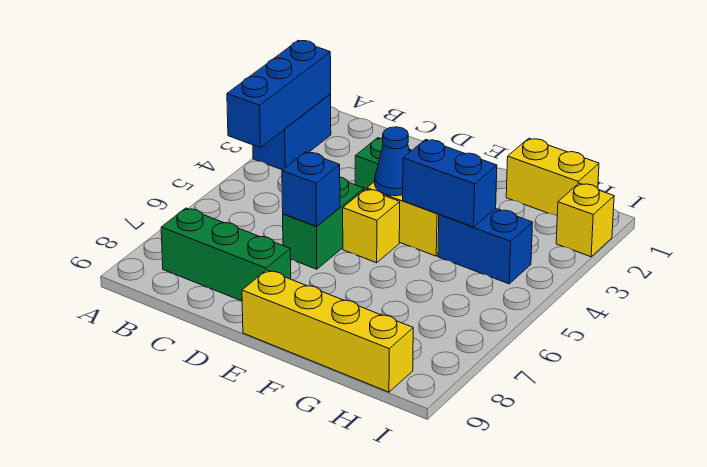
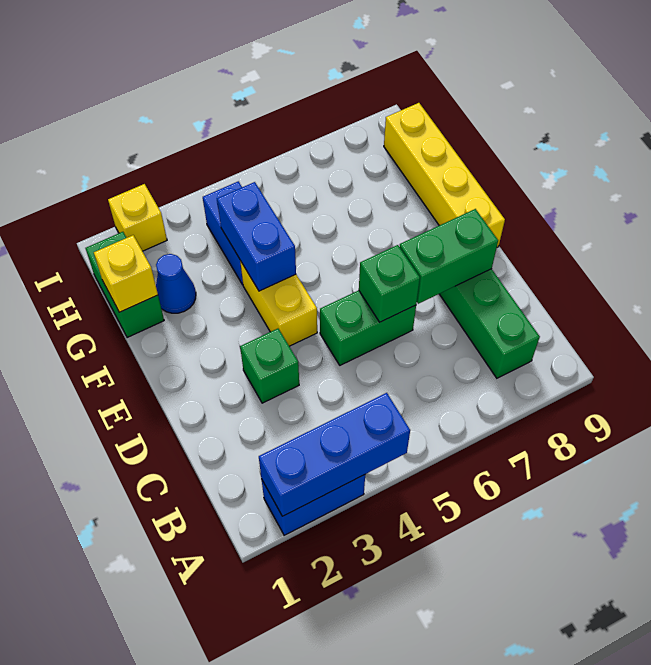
blue 1x1 brick [282,152,340,226] -> green 1x1 brick [359,245,420,322]
none -> green 1x2 brick [400,209,498,304]
blue 1x1 cone [375,127,410,196] -> blue 1x1 cone moved to [156,254,196,313]
yellow 1x1 brick [343,189,400,263] -> yellow 1x1 brick moved to [94,235,158,312]
yellow 1x2 brick [506,138,599,216] -> green 1x2 brick [85,232,164,338]

